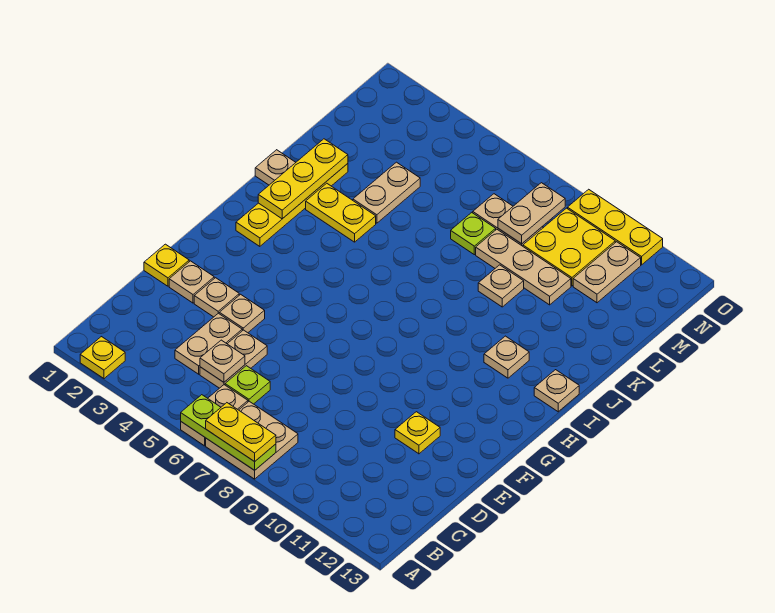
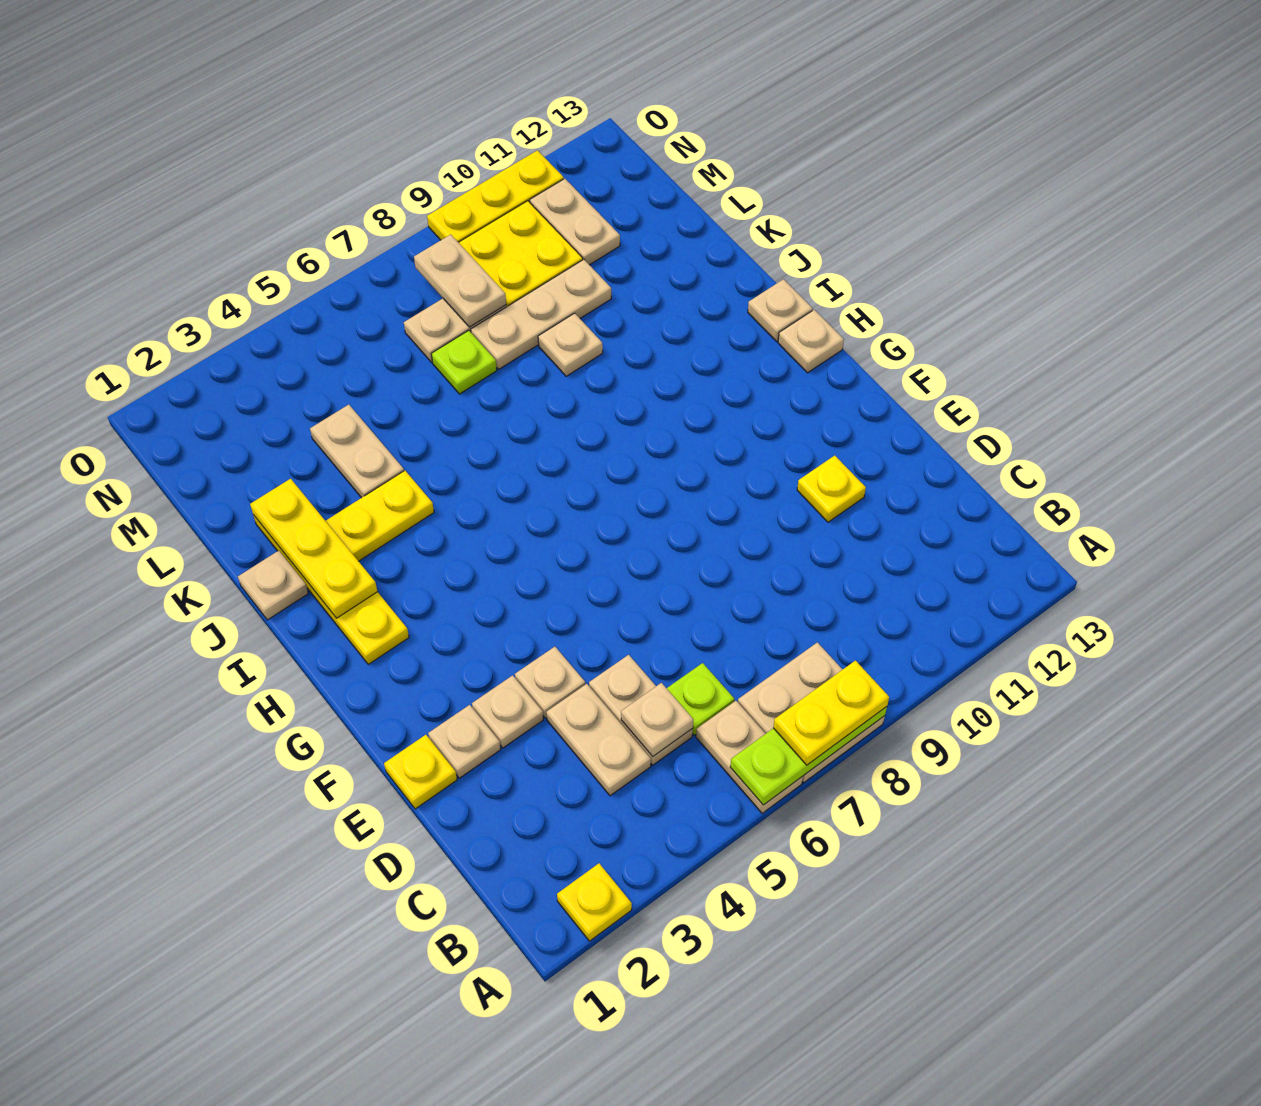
tan 1x1 plate [484,336,529,378] -> tan 1x1 plate moved to [778,310,844,373]

